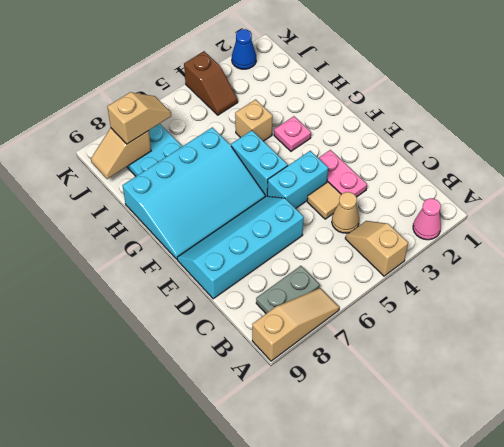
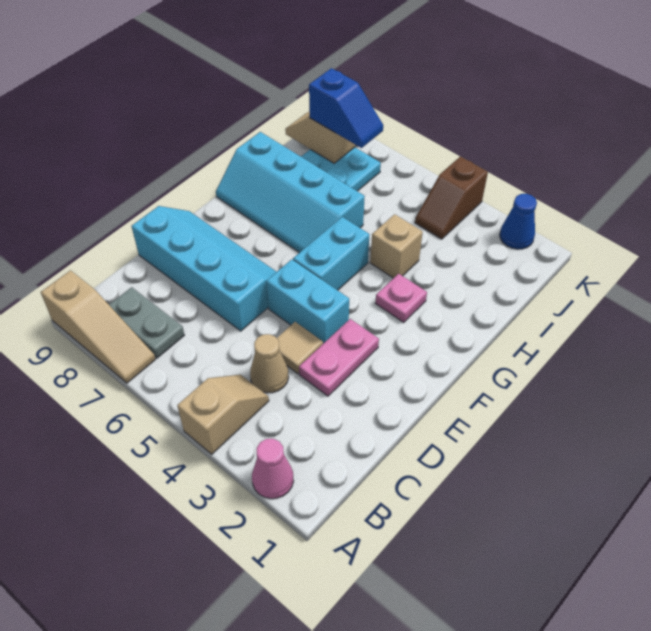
cyan 3x4 slope [123,127,265,259] -> cyan 2x4 slope [216,132,365,253]
tan 1x2 slope [107,92,171,144] -> blue 1x2 slope [309,68,383,148]

